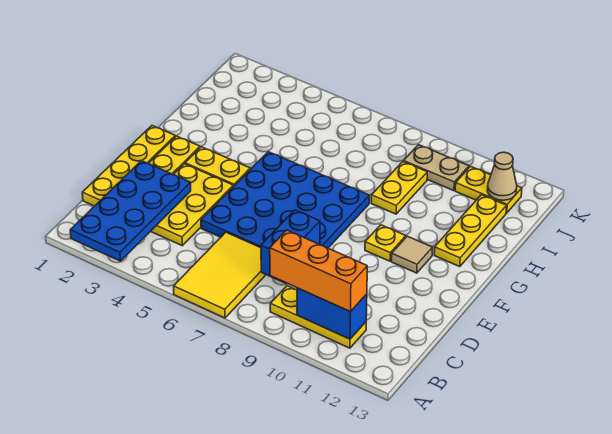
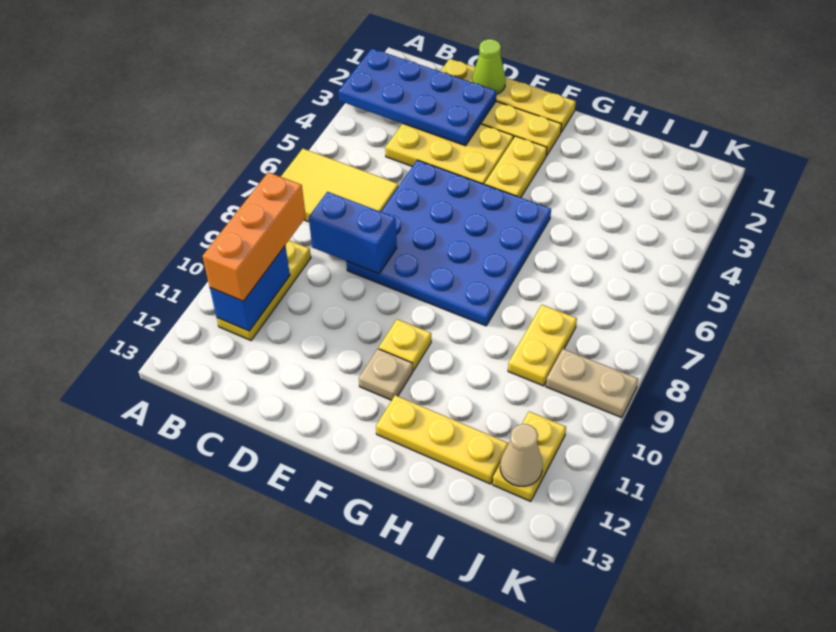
none -> lime 1x1 cone [472,39,506,95]
tan 1x1 tile [391,236,433,273] -> tan 1x1 plate [359,349,413,400]
yellow 1x2 plate [371,162,427,214] -> yellow 1x2 plate turned to [508,305,577,386]
tan 1x2 plate [403,145,469,191] -> tan 1x2 plate turned to [546,349,638,418]

